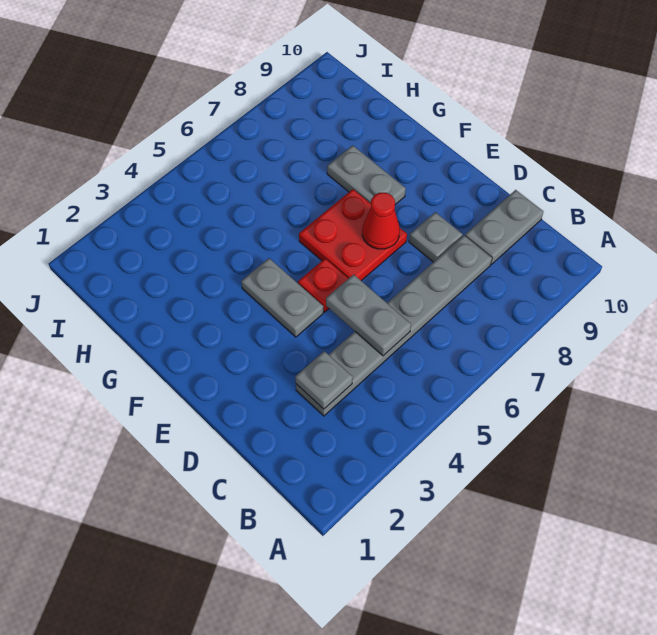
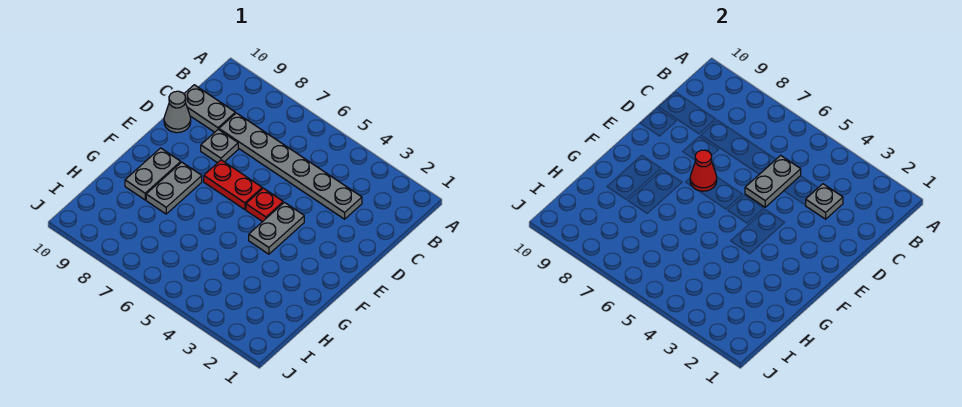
none -> grey 1x1 cone [164,91,191,133]
red 2x2 plate [299,189,407,281] -> red 1x2 plate [204,160,262,210]
none -> grey 1x2 plate [125,148,181,200]

